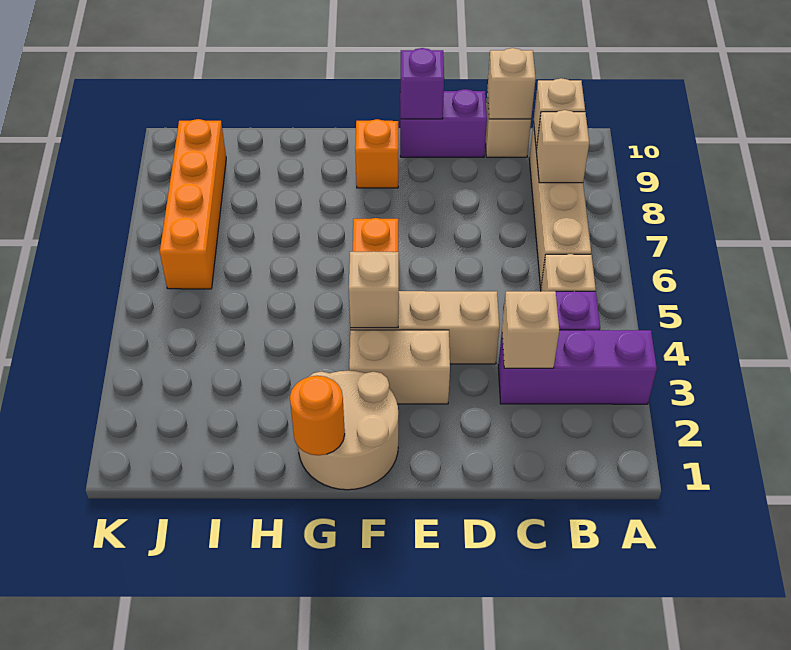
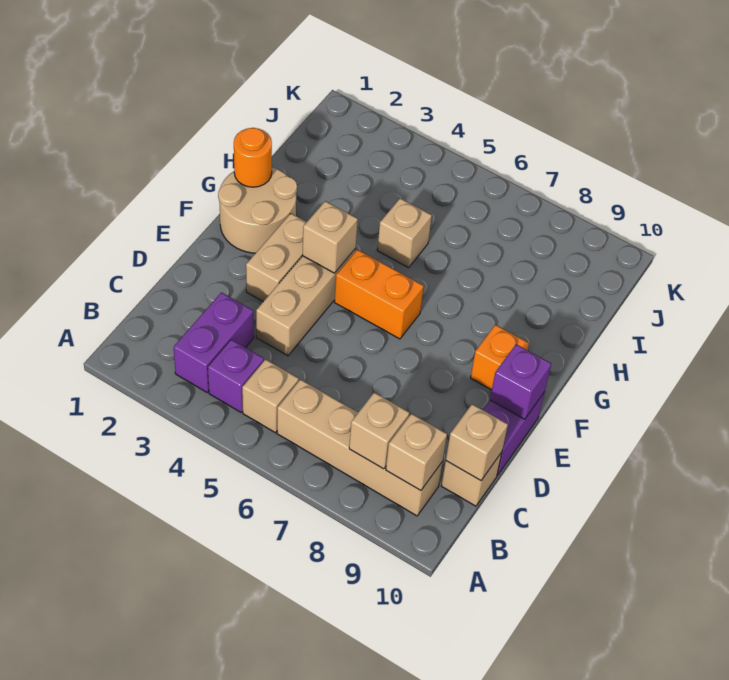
purple 1x3 brick [498,330,657,404] -> purple 1x2 brick [174,292,254,392]
tan 1x1 brick [502,291,559,368] -> tan 1x1 brick moved to [377,198,432,268]
orange 1x4 brick [160,119,226,289] -> none

